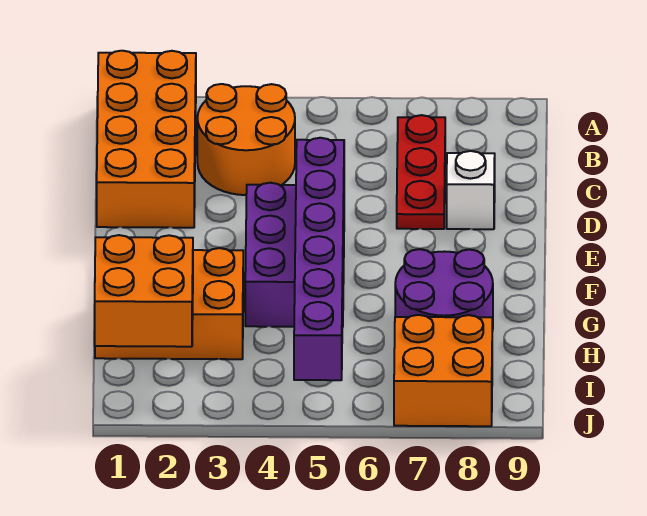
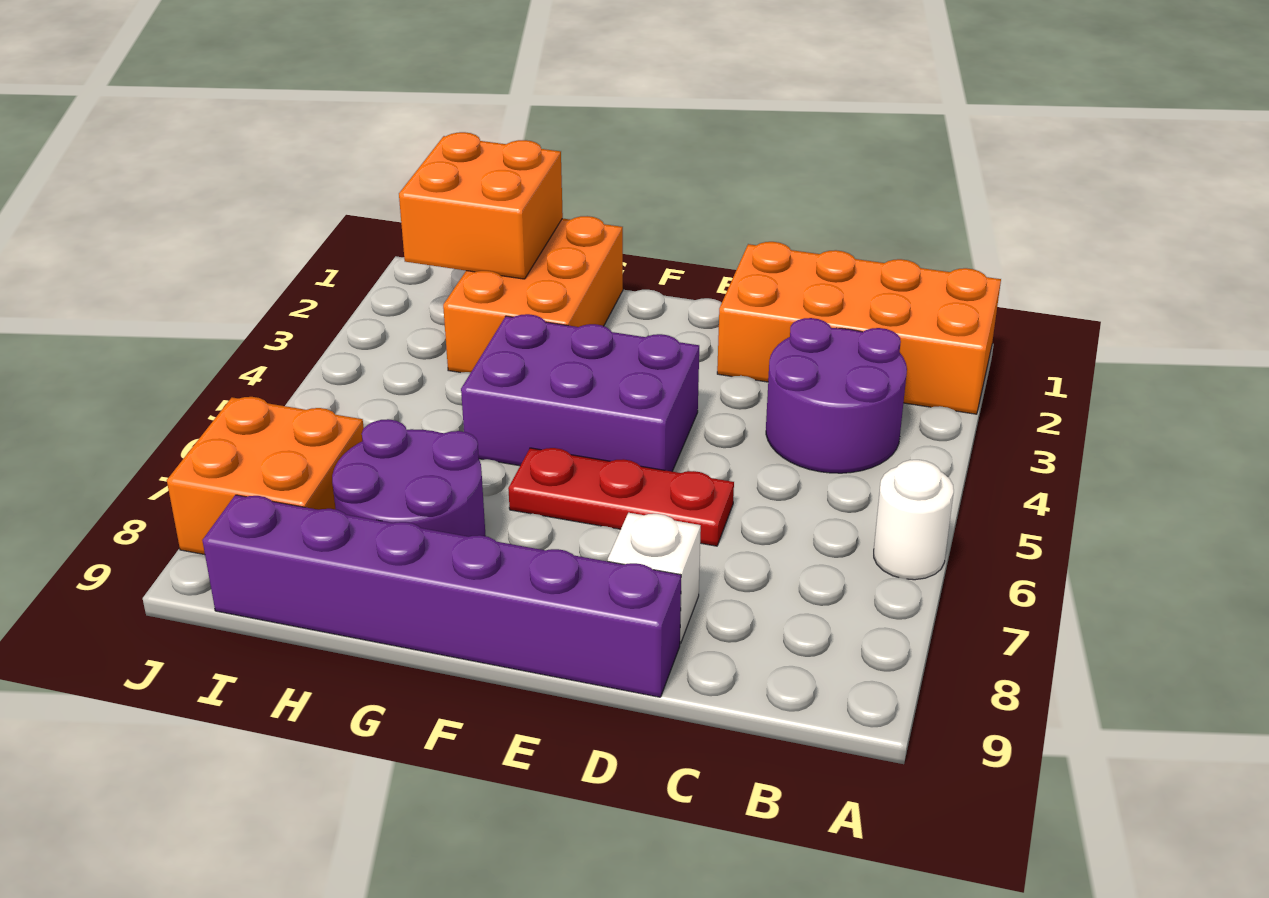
none -> white 1x1 round brick [874,460,954,580]
orange 2x2 round brick [197,84,295,195] -> purple 2x2 round brick [766,318,907,473]
red 1x3 plate [397,115,445,229] -> red 1x3 plate moved to [508,448,734,546]
purple 1x6 brick [294,138,344,380] -> purple 1x6 brick moved to [202,495,681,697]

